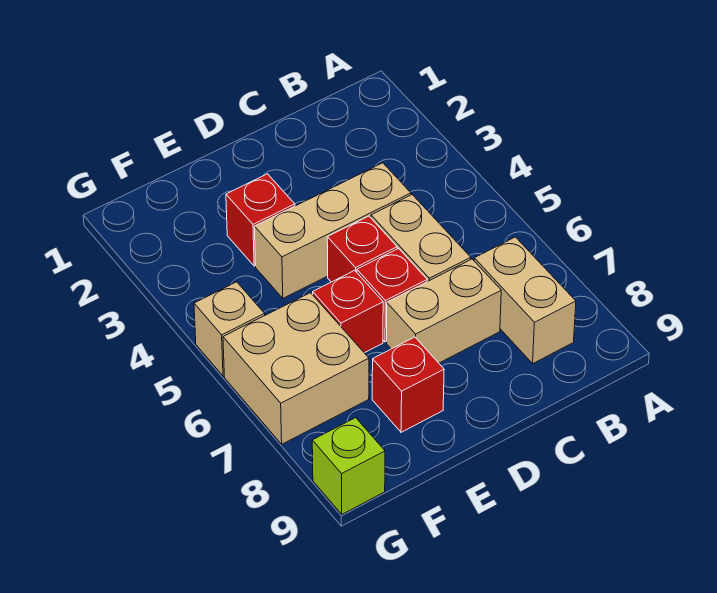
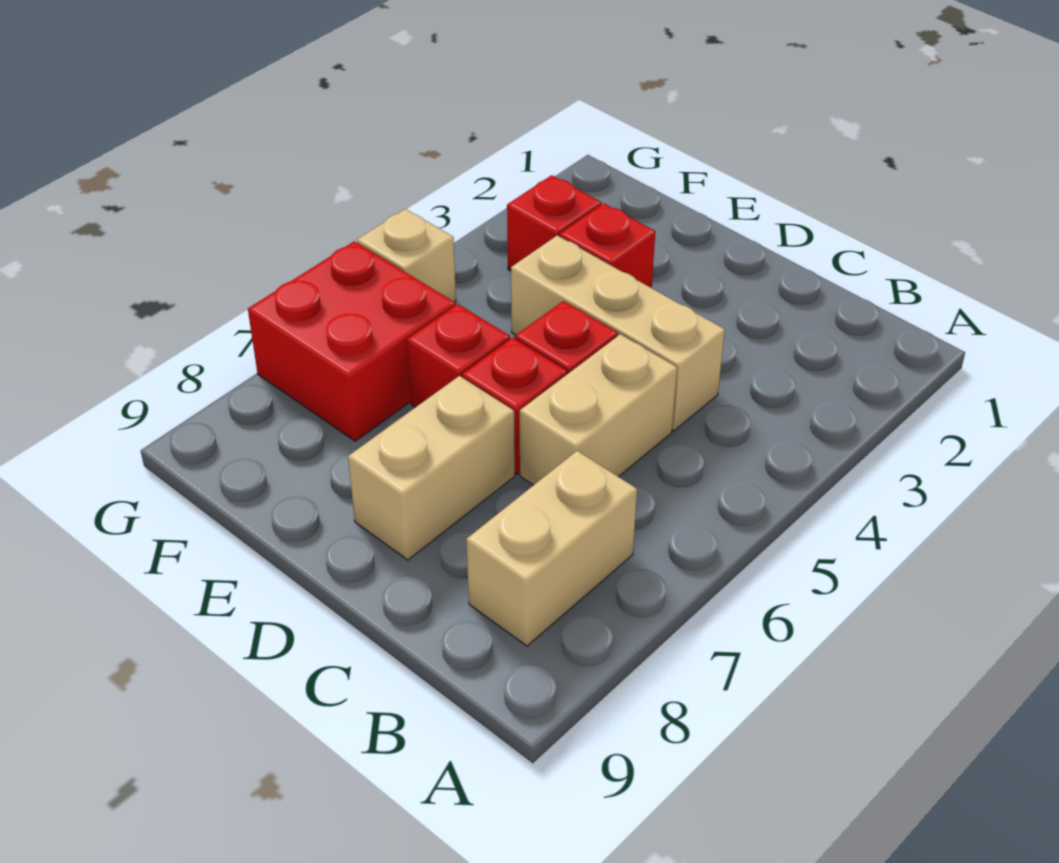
tan 1x2 brick [387,259,501,363] -> tan 1x2 brick turned to [348,376,515,560]
red 1x1 brick [372,337,444,432] -> red 1x1 brick moved to [507,175,601,271]
tan 2x2 brick [223,293,369,444] -> red 2x2 brick [248,241,455,441]
lime 1x1 brick [312,418,385,514] -> none

